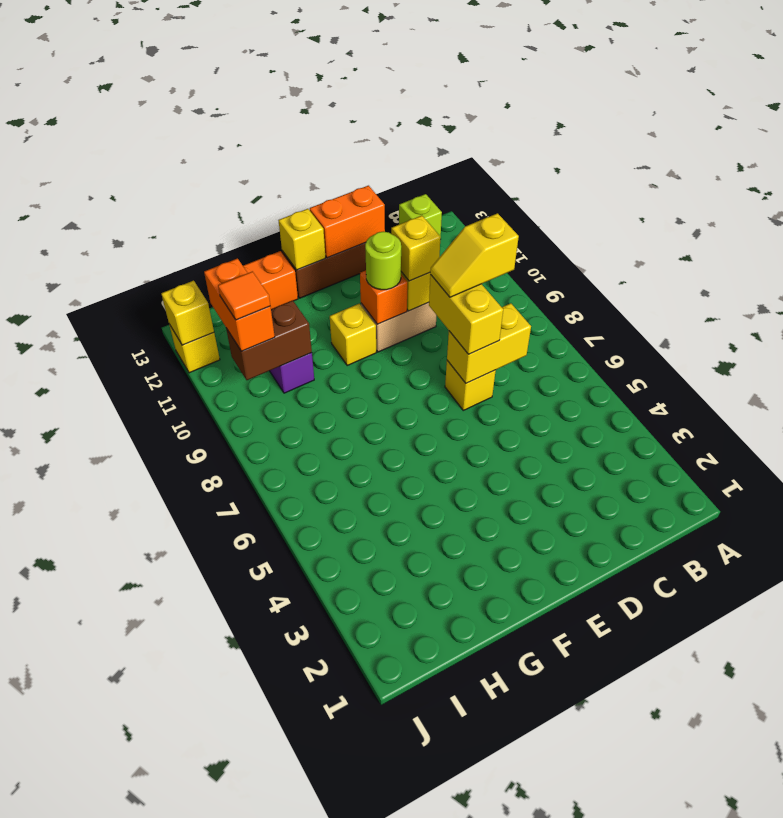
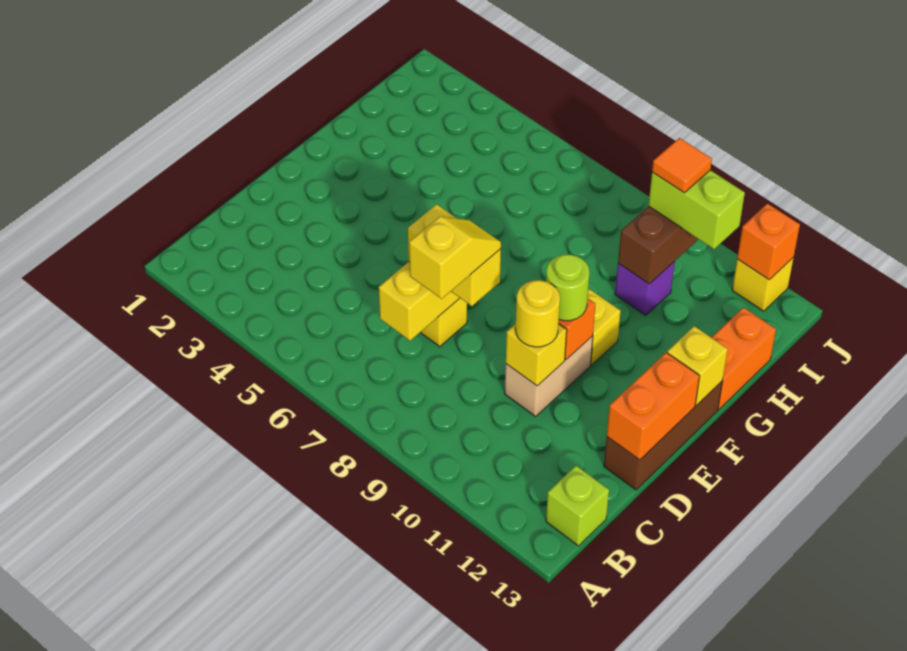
yellow 1x1 brick [391,216,441,281] -> yellow 1x1 round brick [516,280,560,347]
orange 1x2 brick [204,258,275,351] -> lime 1x2 brick [648,170,745,249]
yellow 1x1 brick [161,281,214,345] -> orange 1x1 brick [737,204,800,280]

